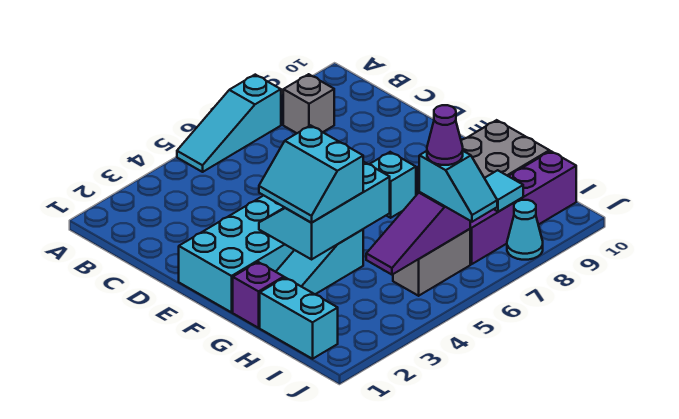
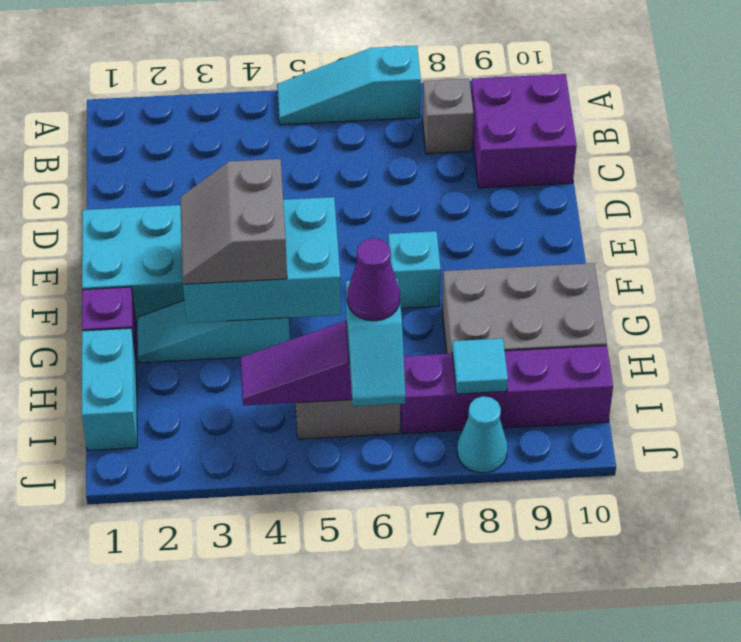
none -> purple 2x2 brick [471,74,577,188]
cyan 2x3 slope [259,162,390,259] -> cyan 2x3 brick [183,197,341,323]
cyan 2x2 slope [259,125,363,223] -> grey 2x2 slope [180,159,287,284]

